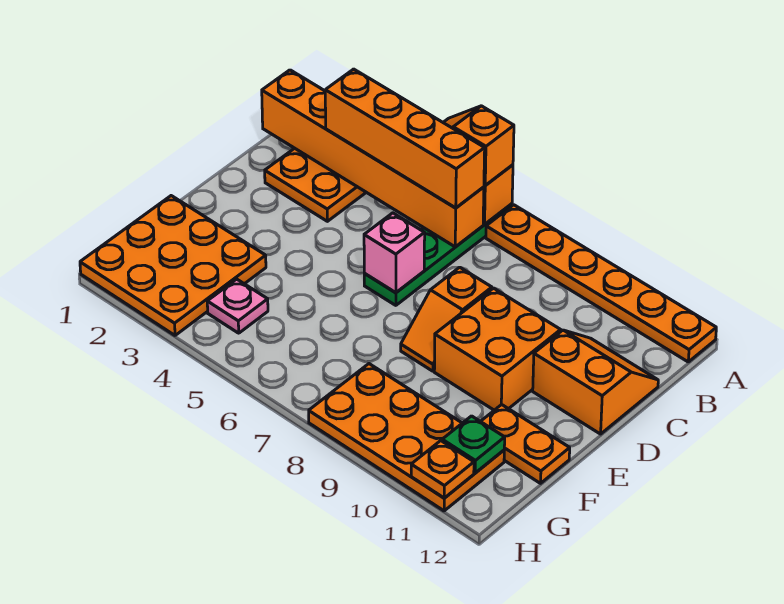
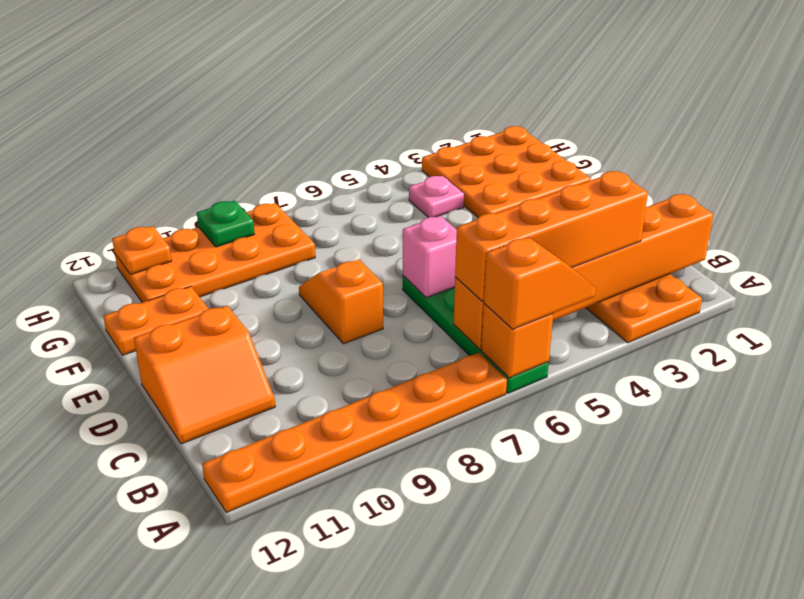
orange 2x2 brick [434,288,561,410] -> none
green 1x1 plate [442,416,505,473] -> green 1x1 plate moved to [197,201,254,247]

